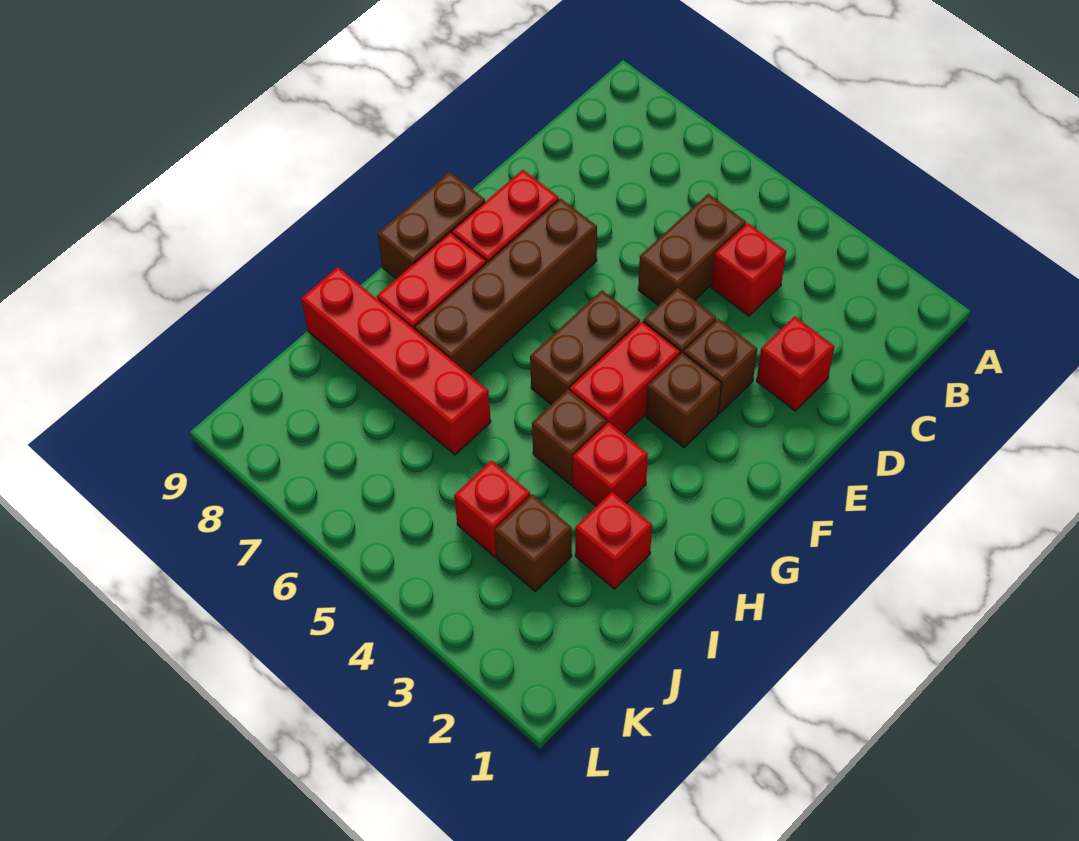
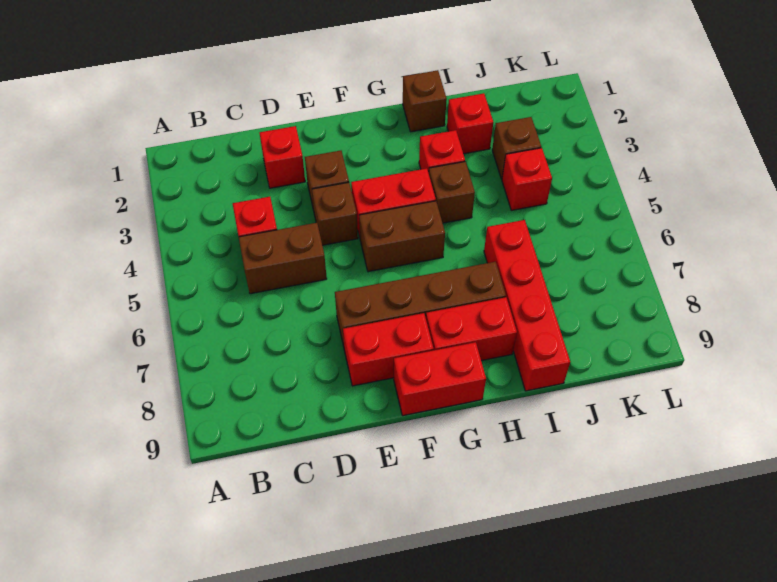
brown 1x1 brick [646,353,722,448] -> brown 1x1 brick moved to [403,70,447,132]
brown 1x2 brick [378,172,485,279] -> red 1x2 brick [394,342,486,416]

